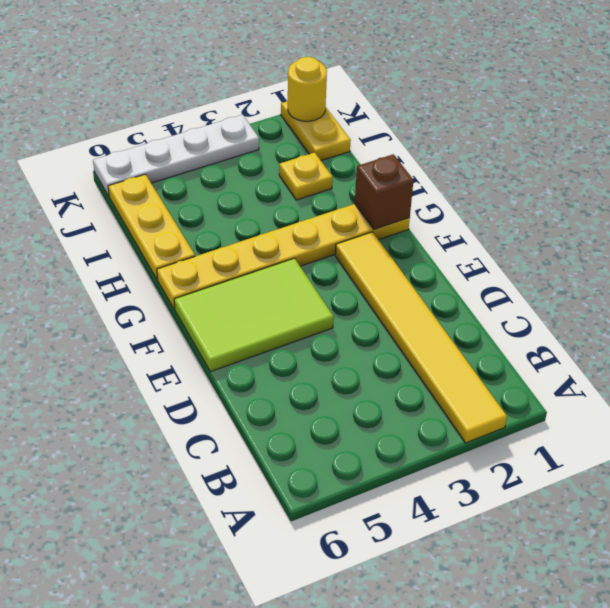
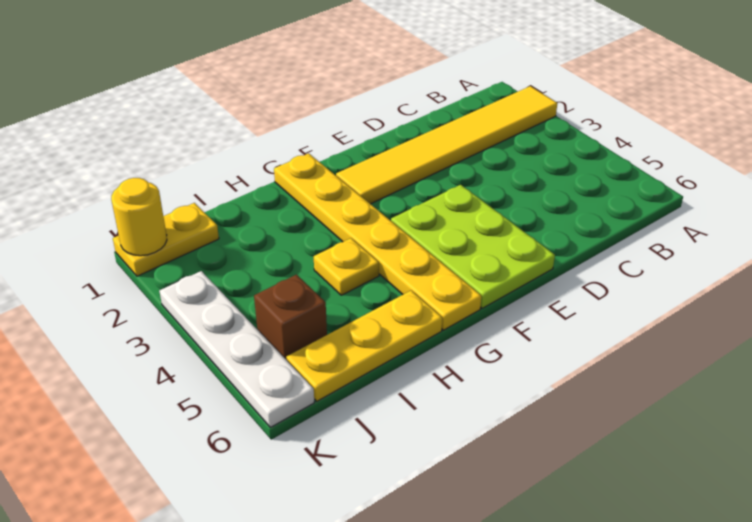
lime 2x3 tile [174,258,334,372] -> lime 2x3 plate [391,185,555,308]
brown 1x1 brick [355,154,413,229] -> brown 1x1 brick moved to [254,275,327,360]
yellow 1x1 plate [279,153,333,200] -> yellow 1x1 plate moved to [314,238,379,295]

